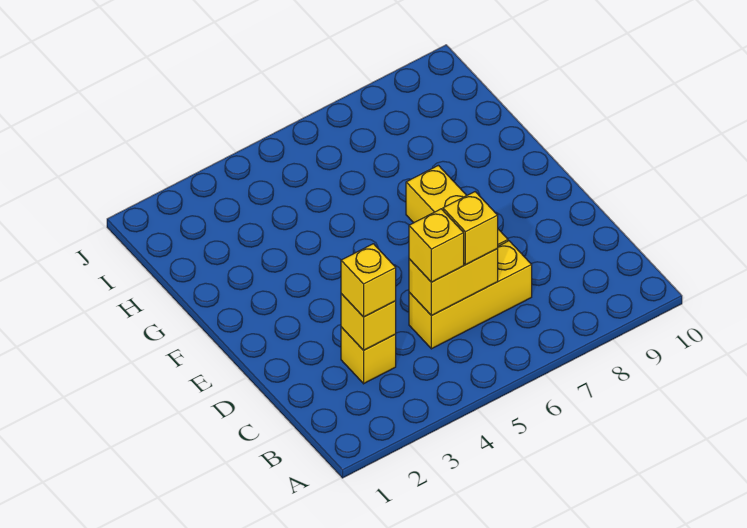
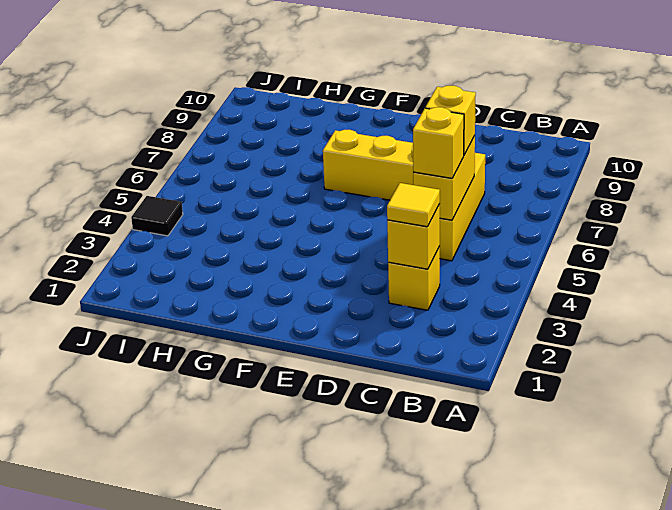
yellow 1x1 brick [341,244,396,317] -> yellow 1x1 tile [387,183,440,227]
none -> black 1x1 tile [131,196,183,236]

